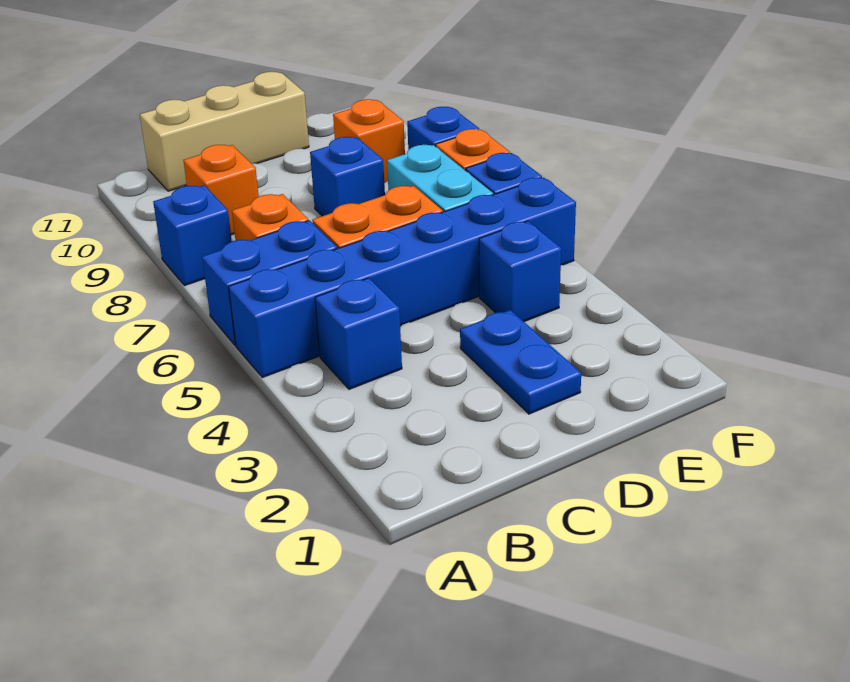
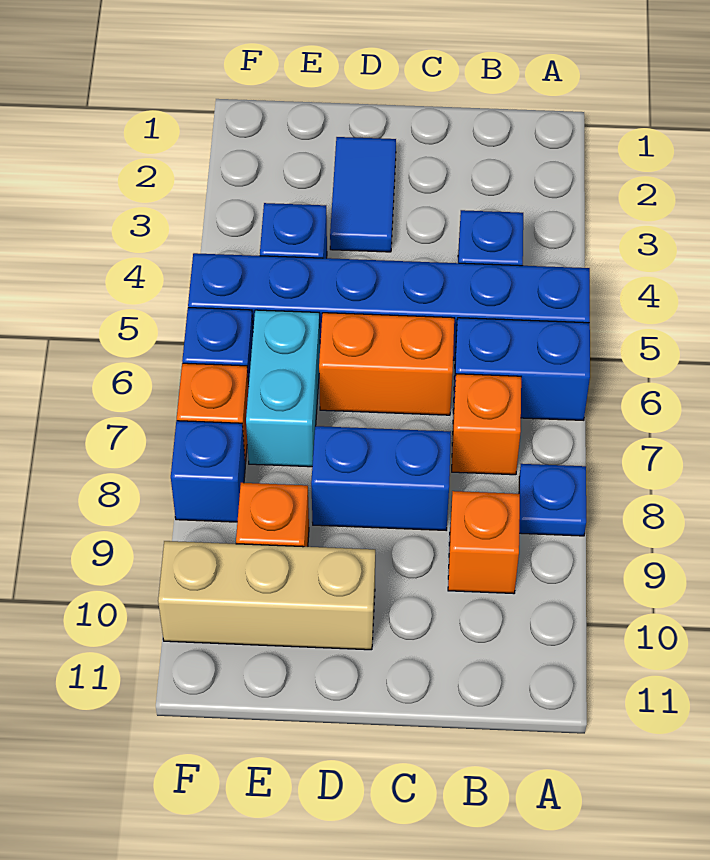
blue 1x1 brick [153,185,232,286] -> blue 1x1 plate [519,464,586,536]
tan 1x3 brick [140,72,309,191] -> tan 1x3 brick moved to [158,541,375,650]
blue 1x2 plate [460,310,581,414] -> blue 1x2 tile [330,137,396,252]
blue 1x1 brick [310,137,385,216] -> blue 1x2 brick [311,426,451,530]

